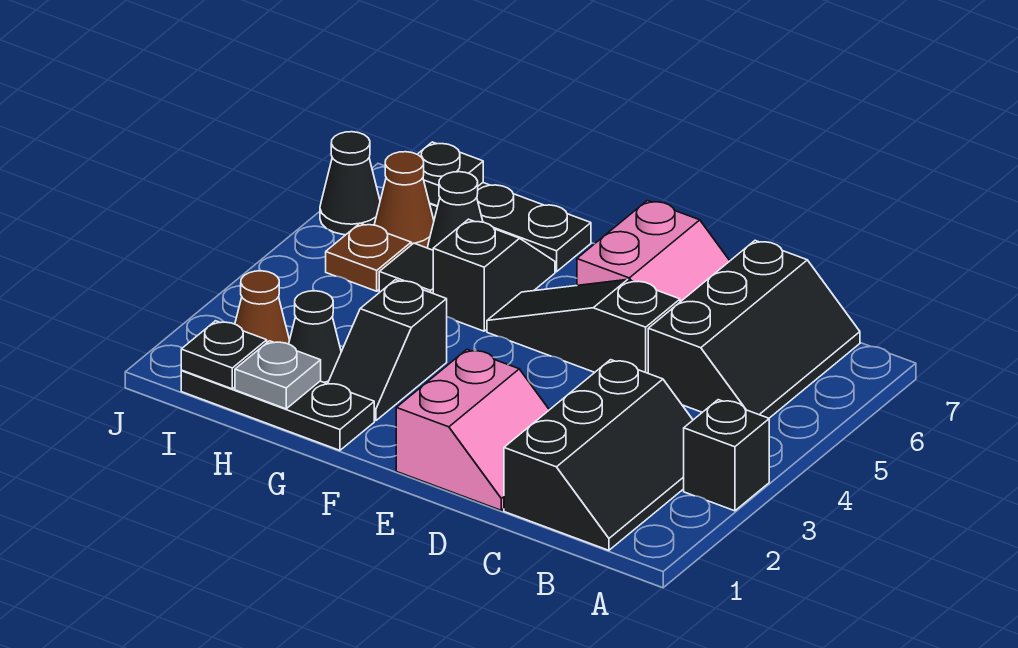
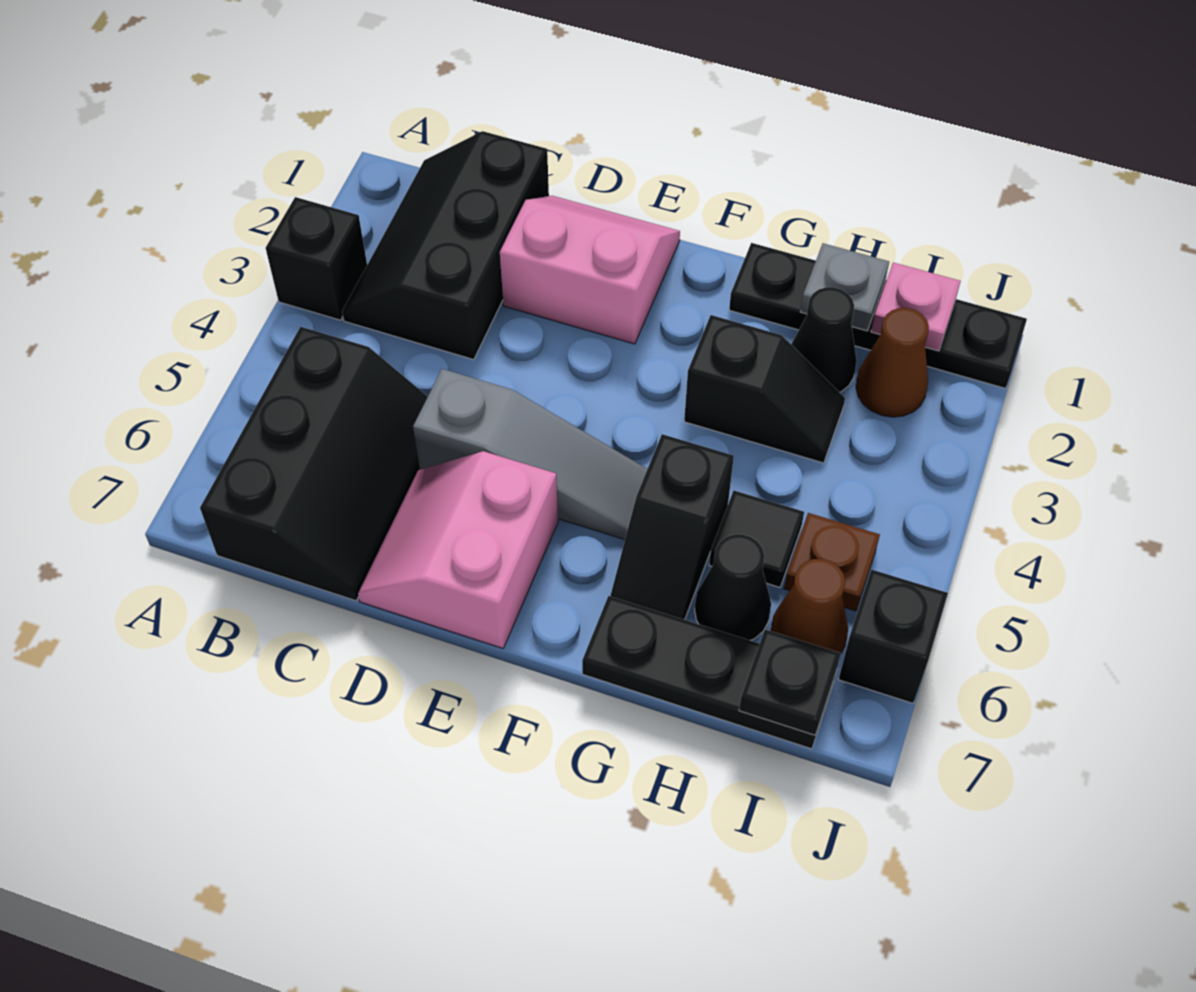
black 2x3 slope [648,241,860,418] -> black 2x3 slope turned to [200,327,428,601]
pink 2x2 slope [396,350,549,510] -> pink 2x2 slope turned to [500,196,680,344]
black 1x3 slope [487,280,680,373] -> grey 1x3 slope [413,369,647,539]
black 1x3 plate [181,370,374,450] -> black 1x4 plate [729,243,1027,388]
black 1x2 slope [328,280,447,421] -> black 1x2 slope turned to [684,315,845,463]
black 1x1 plate [181,321,267,389] -> pink 1x1 plate [871,263,961,351]
black 1x1 cone [320,132,380,235] -> black 1x1 brick [839,569,948,703]

